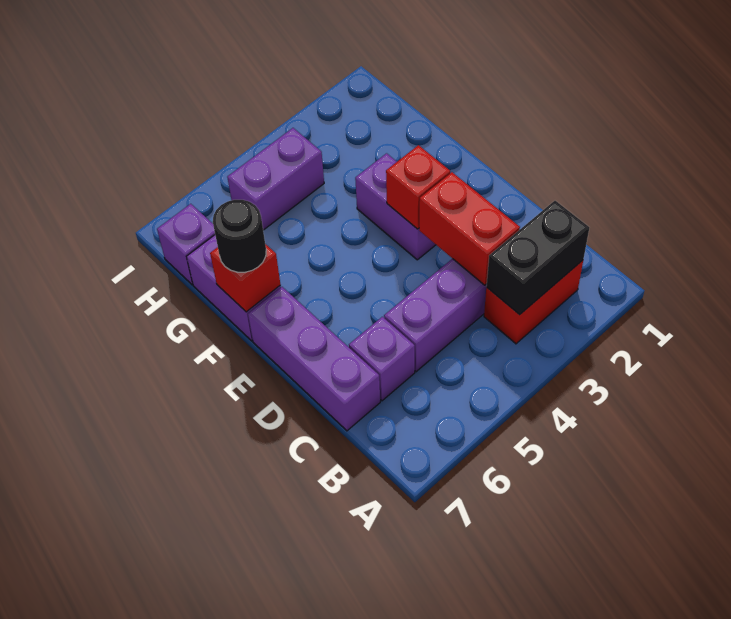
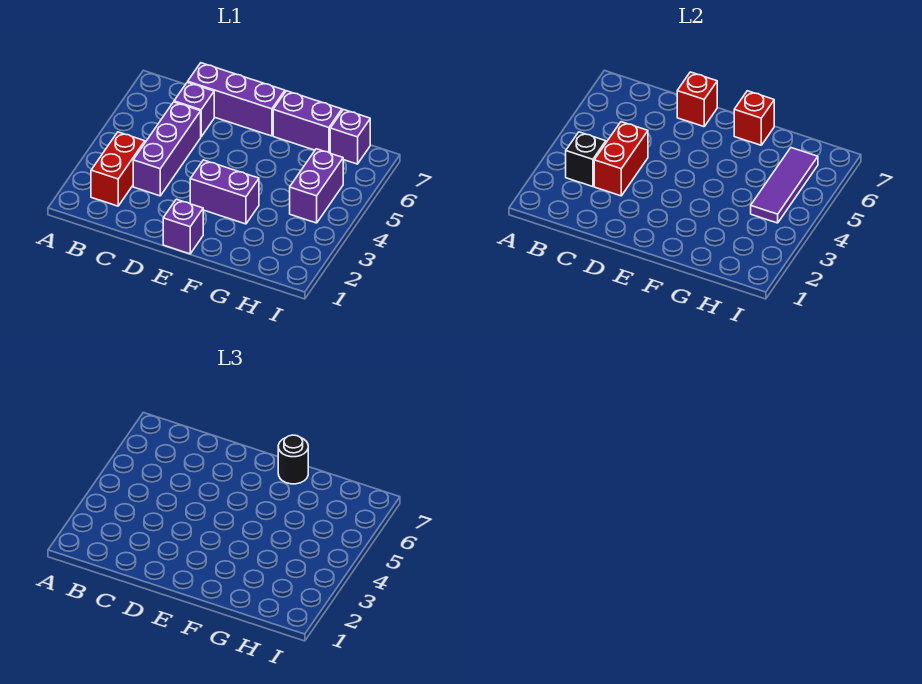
black 1x2 brick [486,201,589,315] -> black 1x1 brick [566,132,606,187]
red 1x2 brick [419,172,520,285] -> red 1x2 brick turned to [594,122,648,196]
none -> purple 1x1 brick [163,199,203,254]
red 1x1 brick [386,145,450,229] -> red 1x1 brick moved to [677,72,717,127]
none -> purple 1x3 tile [751,148,818,223]

